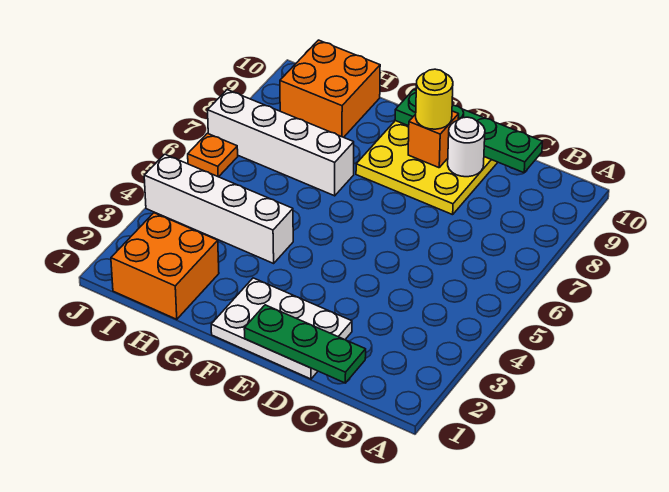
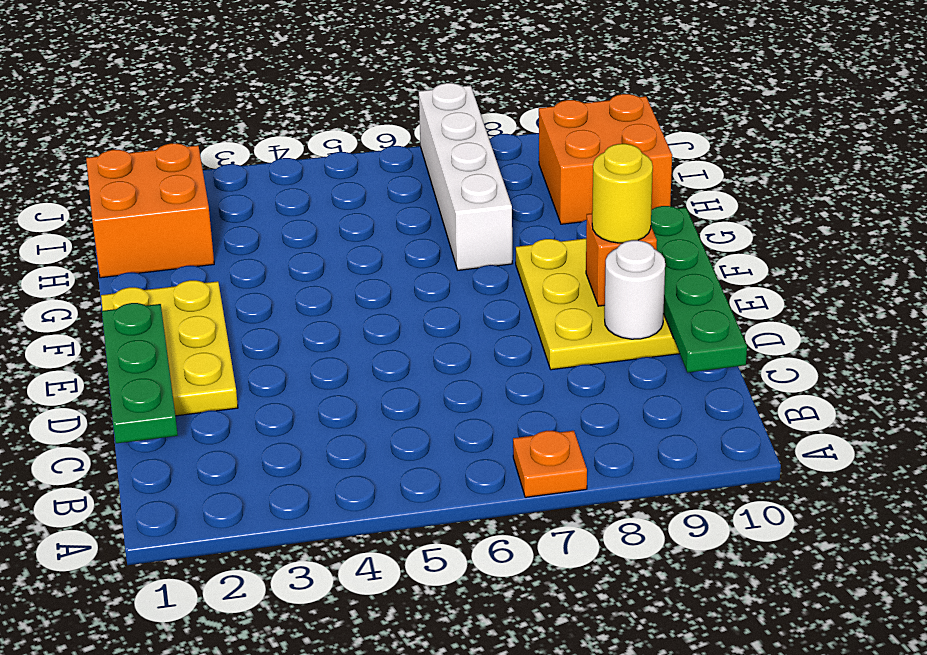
white 2x3 plate [211,278,352,379] -> yellow 2x3 plate [101,280,238,416]
white 1x4 brick [144,154,293,263] -> none
orange 1x1 plate [188,133,238,177] -> orange 1x1 plate moved to [513,431,587,497]

